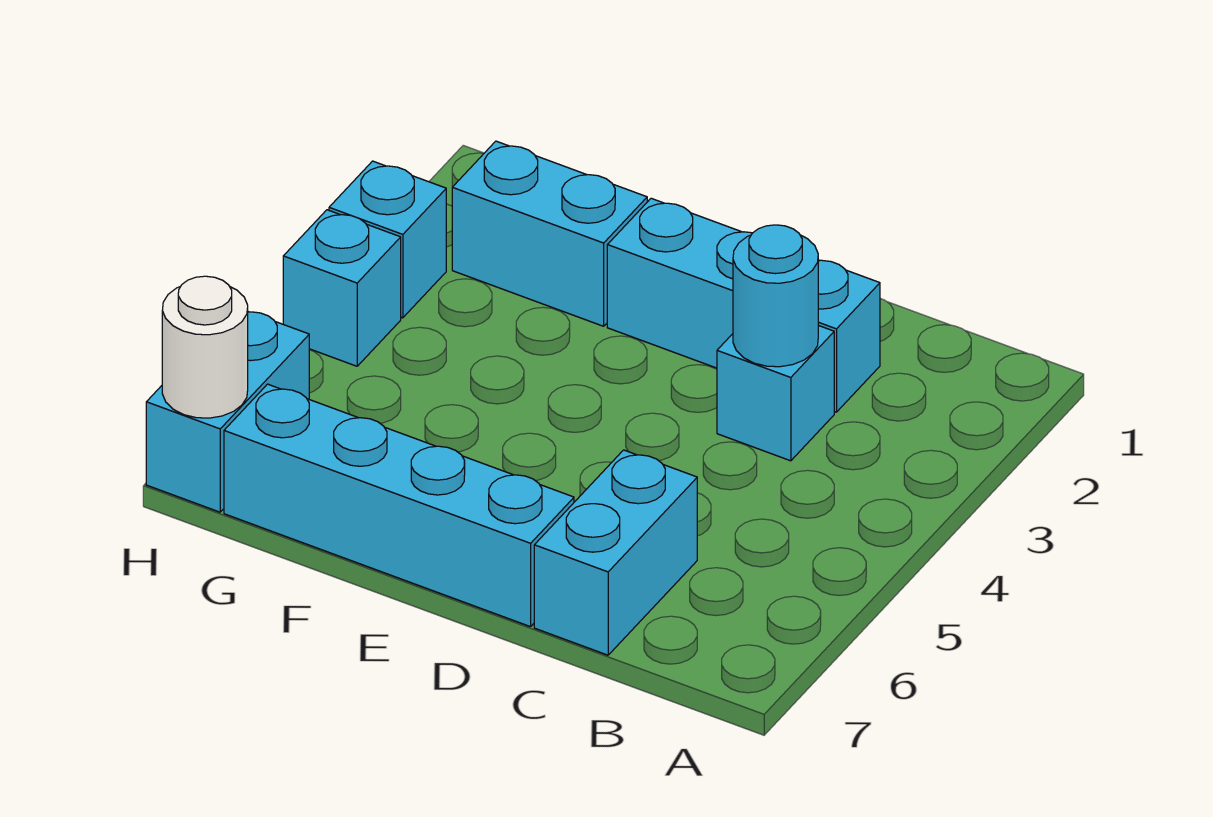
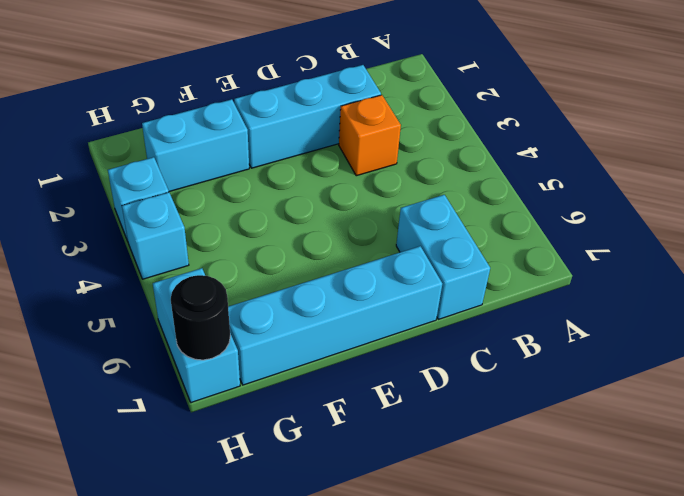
cyan 1x1 brick [717,325,834,461] -> orange 1x1 brick [339,95,401,176]
cyan 1x1 round brick [733,225,818,367] -> none
white 1x1 round brick [162,276,248,418] -> black 1x1 round brick [171,275,230,360]

